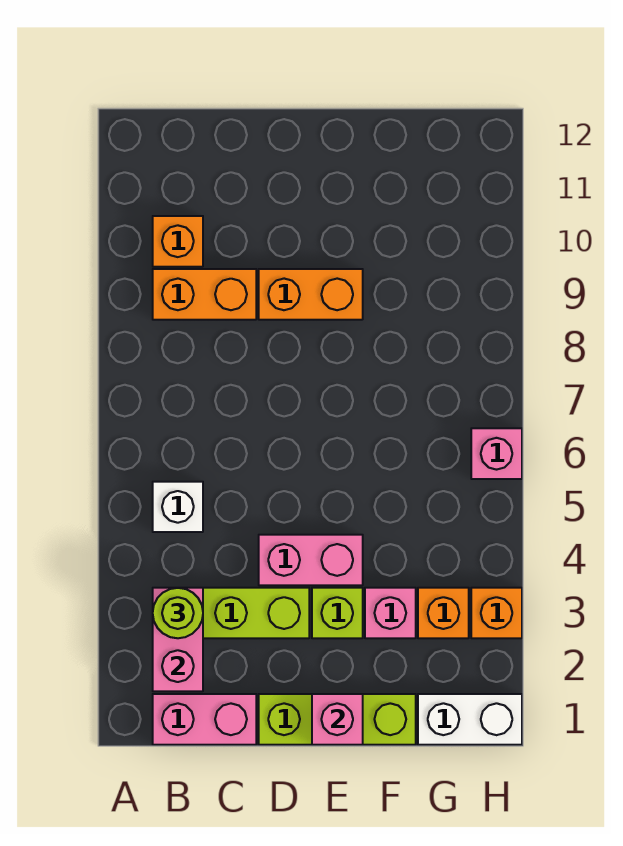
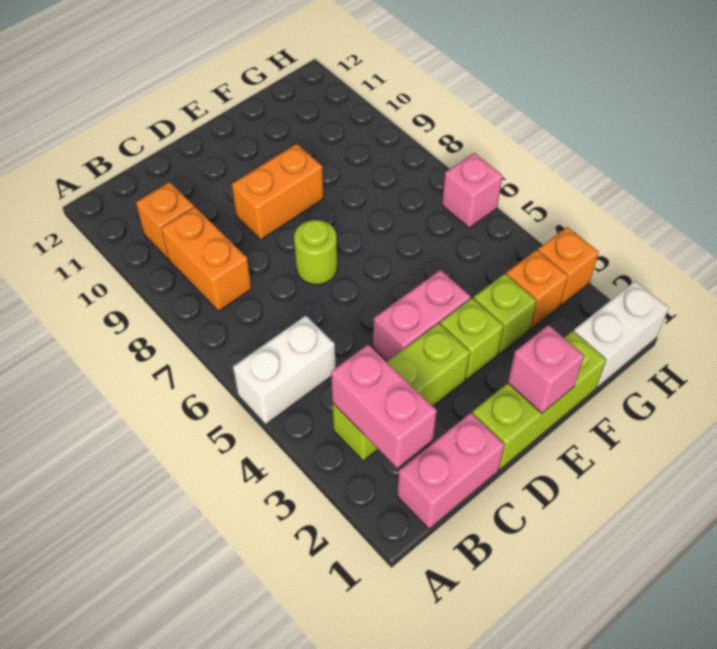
lime 1x1 round brick [153,588,203,638] -> lime 1x1 round brick moved to [294,220,337,285]
white 1x1 brick [153,482,203,532] -> white 1x2 brick [233,316,336,425]
orange 1x2 brick [153,269,256,320] -> orange 1x2 brick turned to [161,207,252,311]
pink 1x1 brick [365,588,416,638] -> lime 1x1 brick [474,274,536,354]

